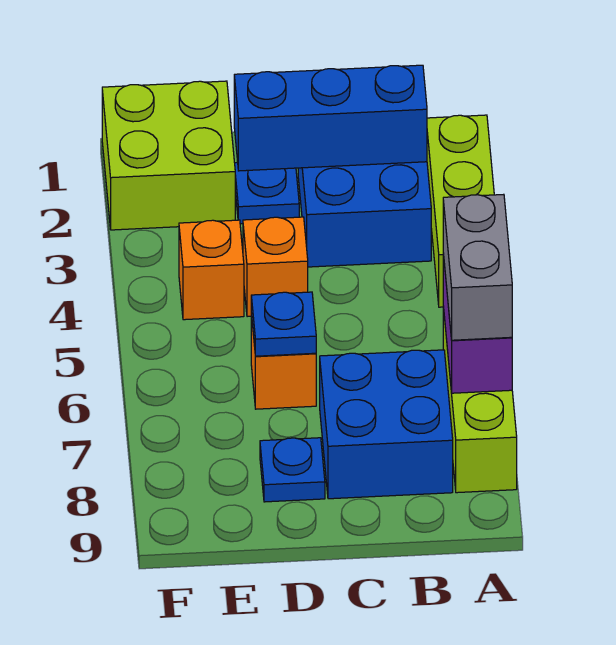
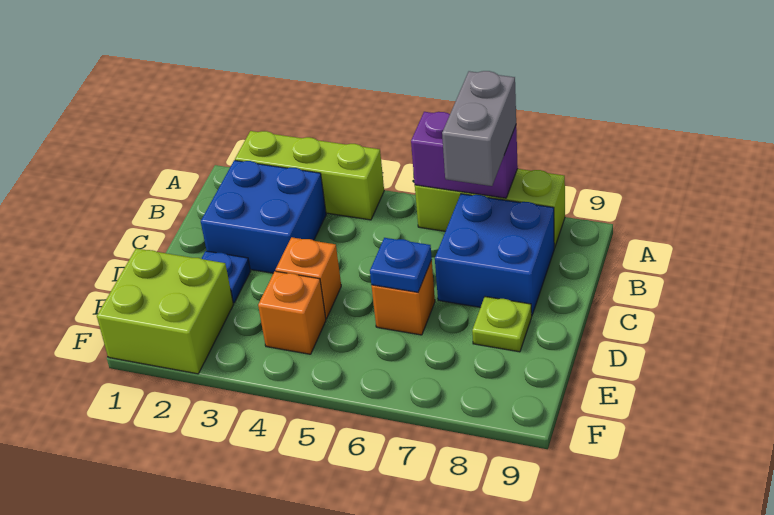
grey 1x2 brick [443,194,512,340] -> grey 1x2 brick turned to [442,71,516,186]
blue 1x3 brick [234,65,427,171] -> none
blue 1x1 plate [260,438,325,502] -> lime 1x1 plate [472,297,532,352]

